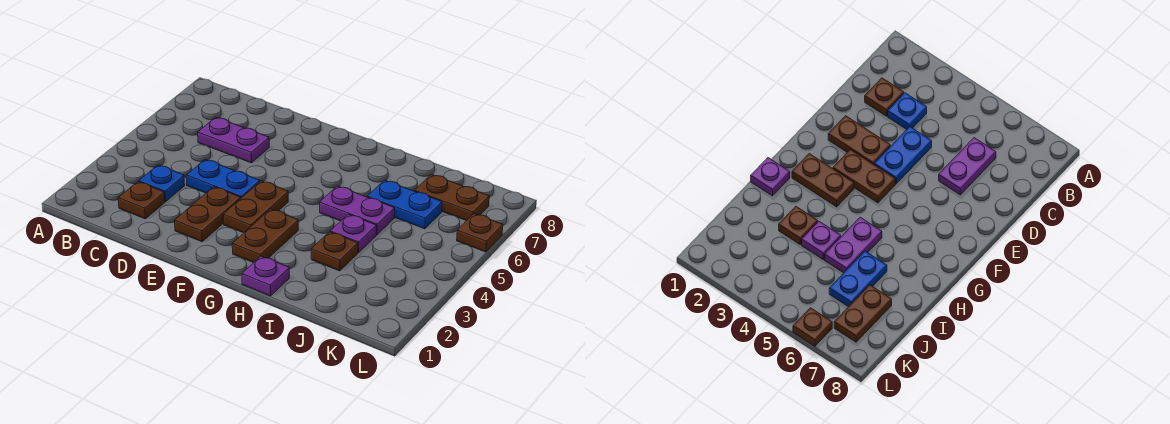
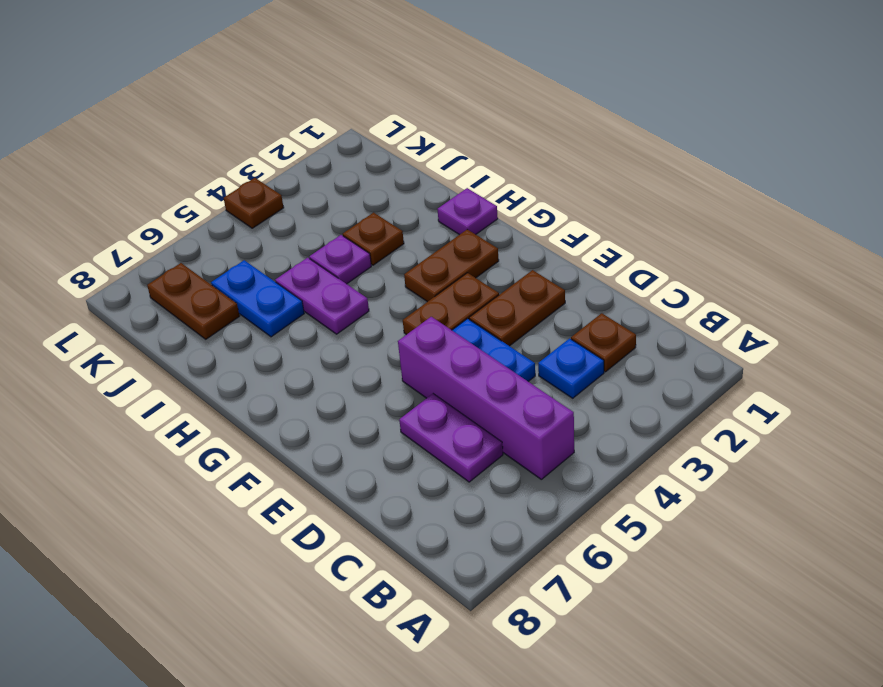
none -> purple 1x4 brick [398,317,574,479]
brown 1x1 plate [457,214,503,252] -> brown 1x1 plate moved to [224,178,284,228]

